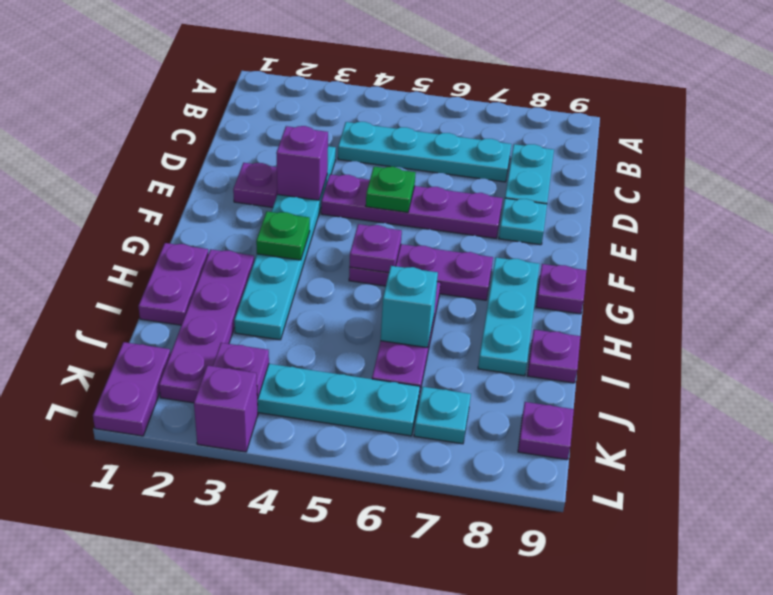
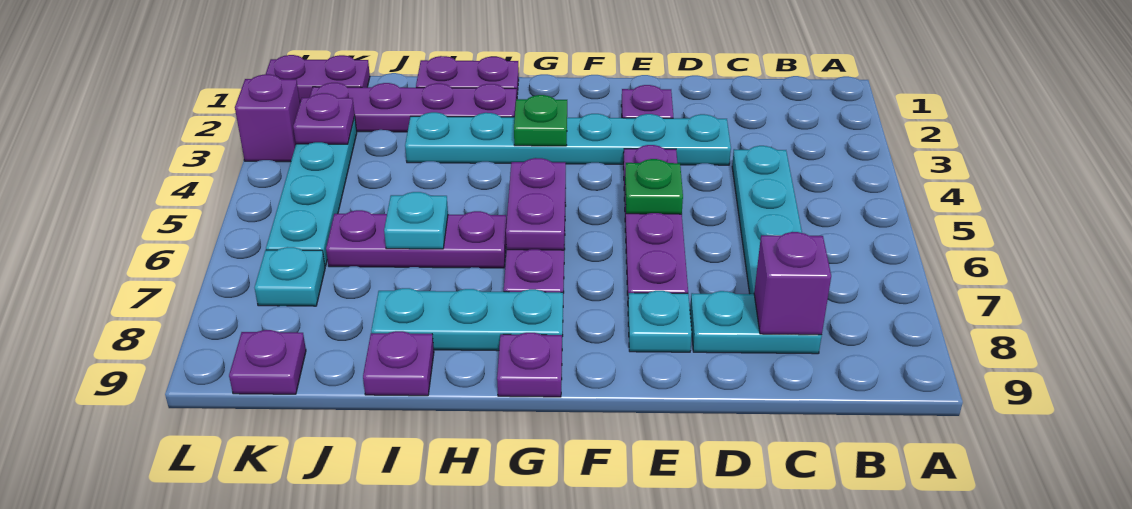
purple 1x1 brick [276,126,328,200] -> purple 1x1 brick moved to [754,232,831,335]
purple 1x1 plate [349,224,402,273] -> purple 1x2 plate [506,158,566,250]
cyan 1x1 brick [381,266,438,348] -> cyan 1x1 plate [384,192,448,249]

